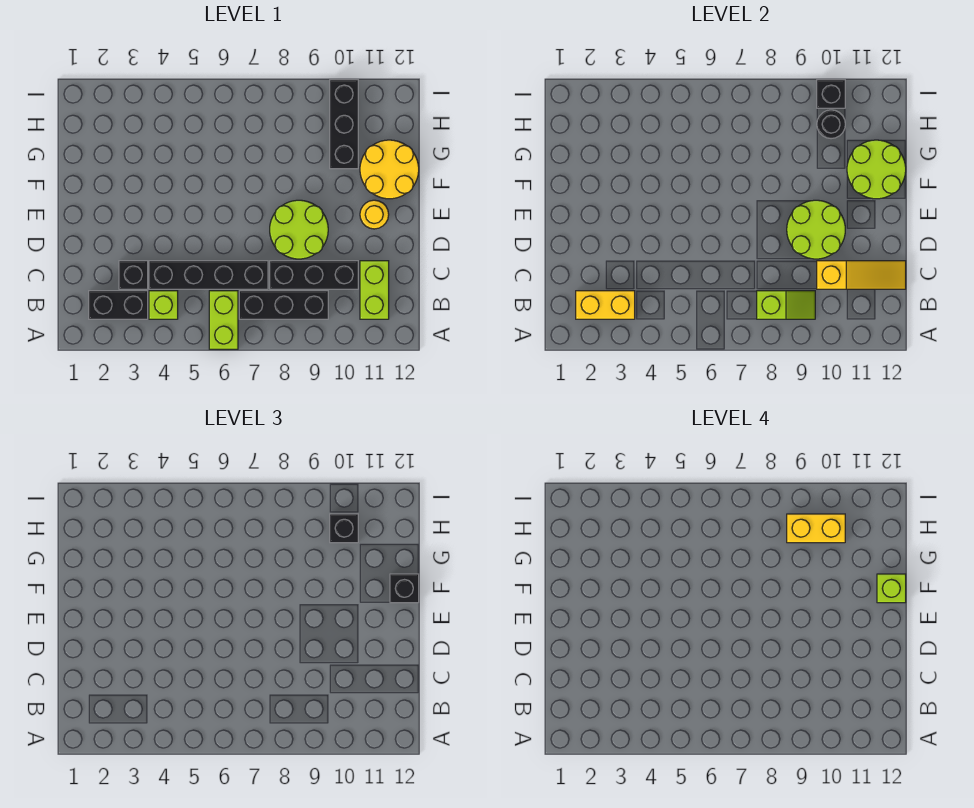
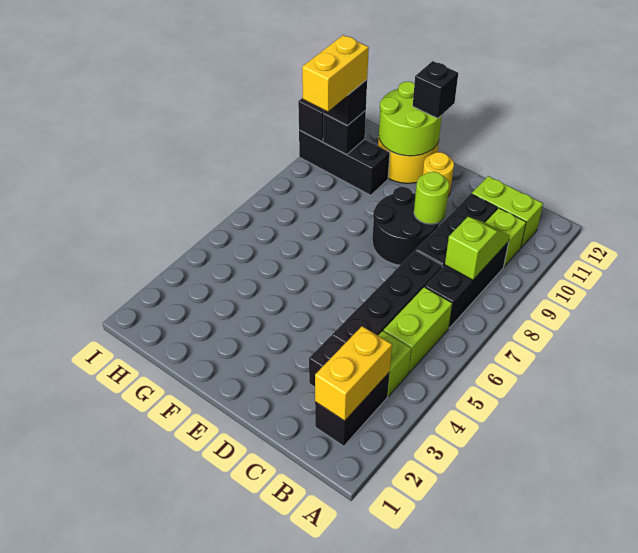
lime 1x2 brick [209,291,238,349] -> lime 1x2 brick turned to [384,287,452,373]
yellow 1x3 slope [817,261,906,289] -> none
lime 2x2 round brick [270,200,328,259] -> black 2x2 round brick [372,187,438,265]
lime 2x2 round brick [787,200,845,259] -> lime 1x1 round brick [414,172,449,224]
lime 1x1 brick [877,574,906,603] -> lime 1x1 brick moved to [485,208,526,267]
black 1x1 round brick [817,110,845,139] -> black 1x1 brick [323,110,366,155]

